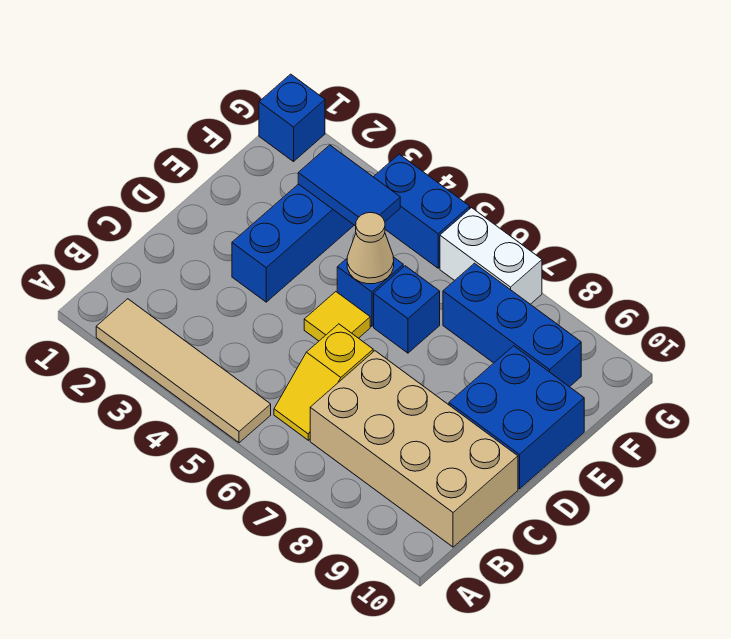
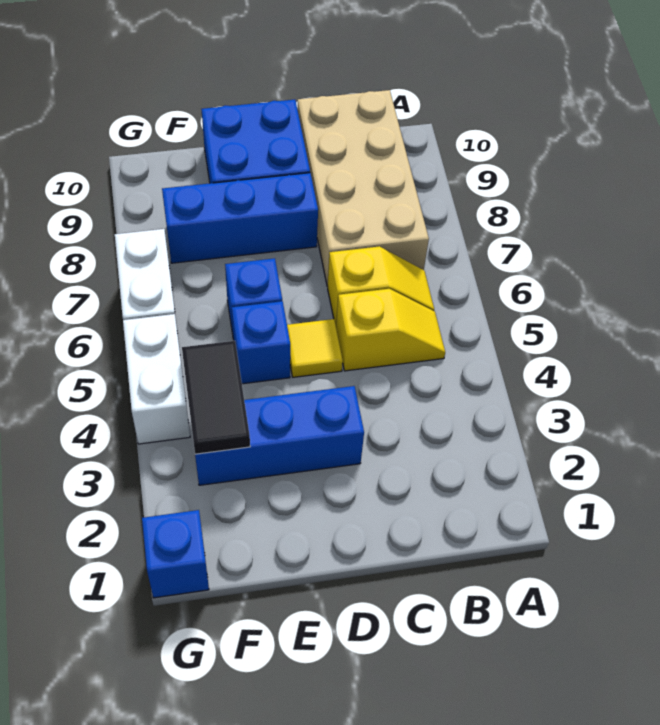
tan 1x4 tile [96,299,271,443] -> none
none -> yellow 1x2 slope [336,289,445,371]
tan 1x1 cone [347,213,394,284] -> none
blue 1x2 tile [298,145,400,226] -> black 1x2 tile [182,341,250,454]
blue 1x3 brick [443,263,581,387] -> blue 1x3 brick turned to [162,173,318,263]
blue 1x2 brick [374,154,470,268] -> white 1x2 brick [123,314,190,444]

